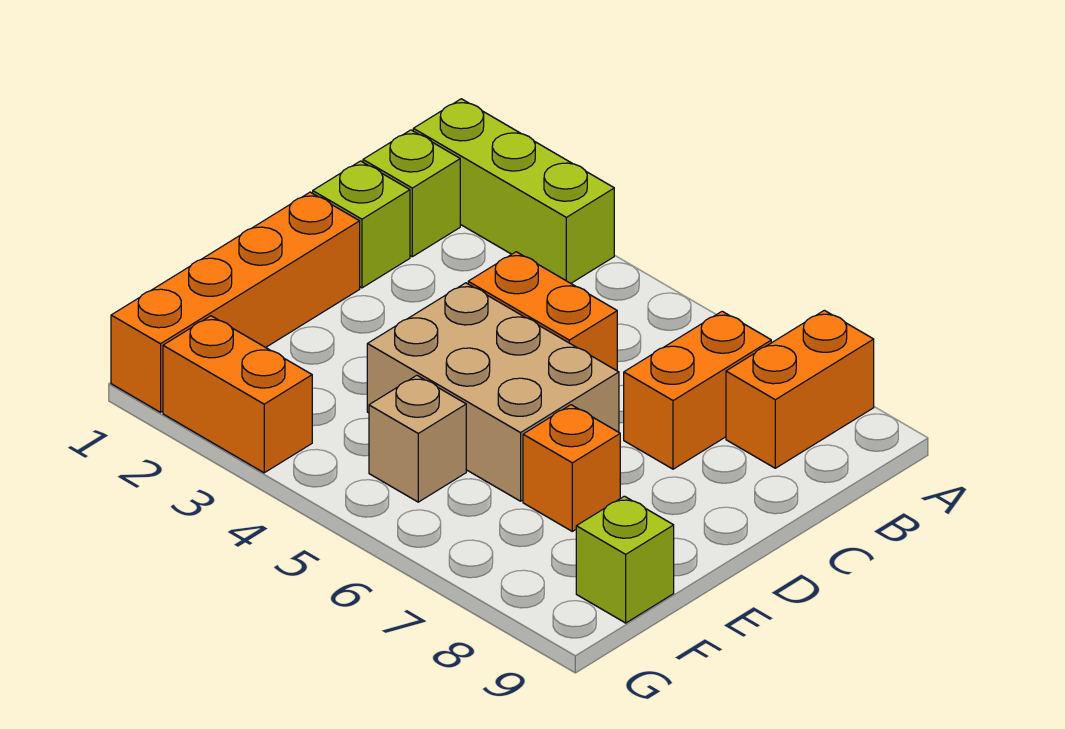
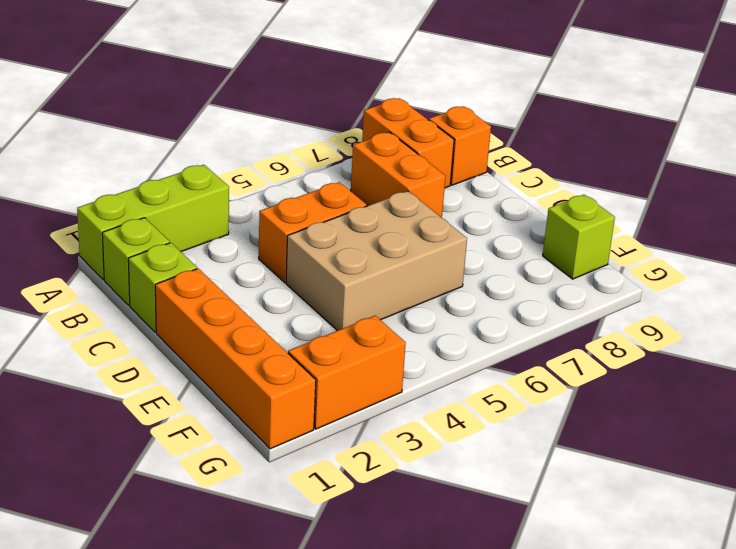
orange 1x1 brick [523,405,620,531] -> orange 1x1 brick moved to [429,106,491,185]
tan 1x1 brick [369,375,466,502] -> none

